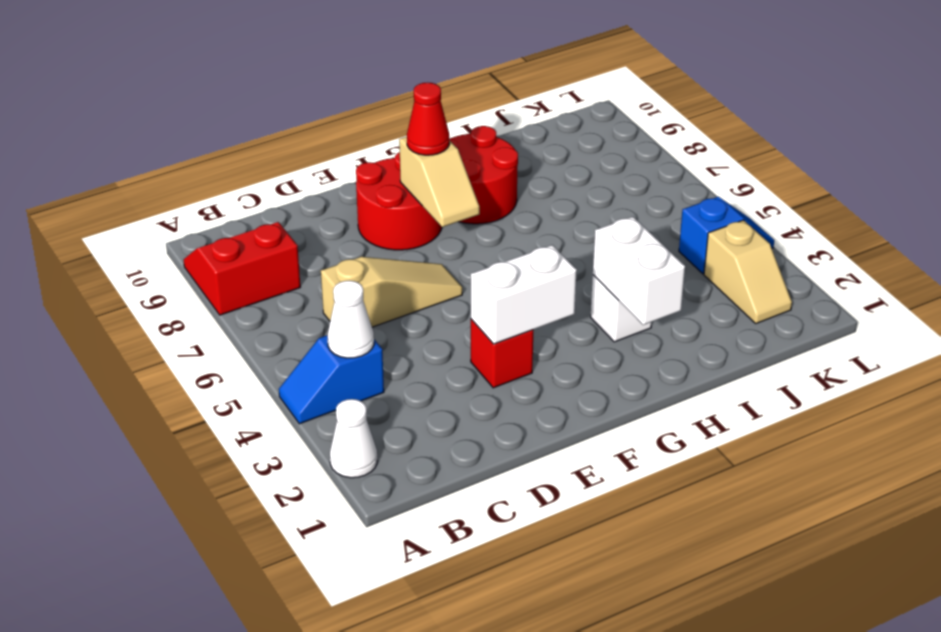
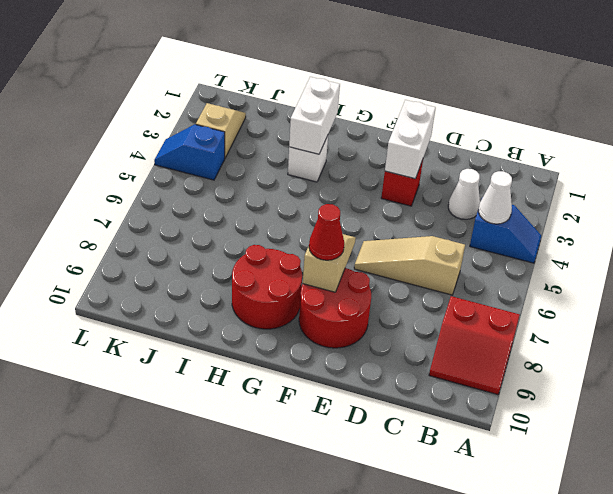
white 1x1 cone [330,399,377,478] -> white 1x1 cone moved to [448,169,480,219]
white 1x2 brick [471,245,577,344] -> white 1x2 brick turned to [385,100,436,179]

